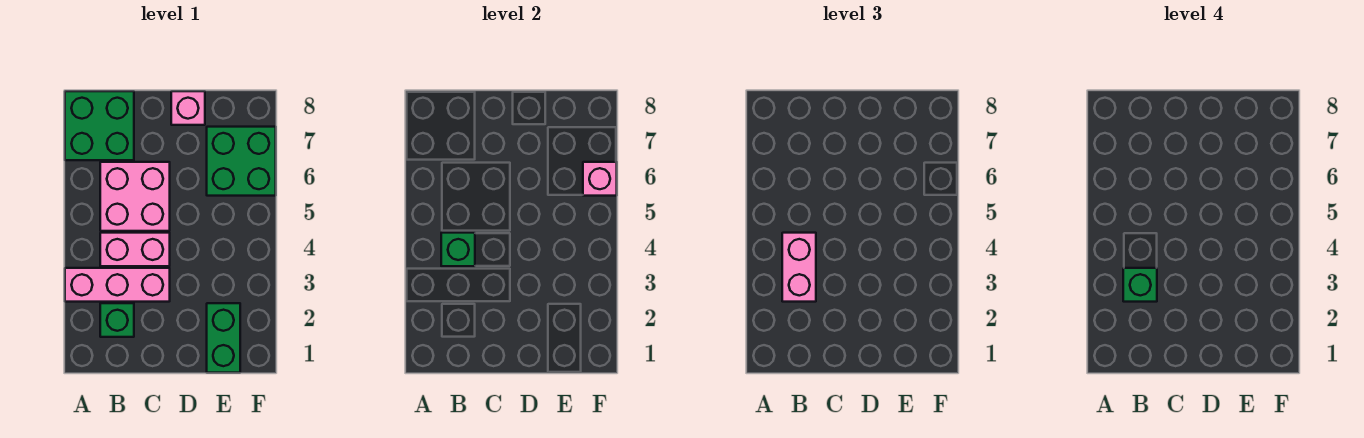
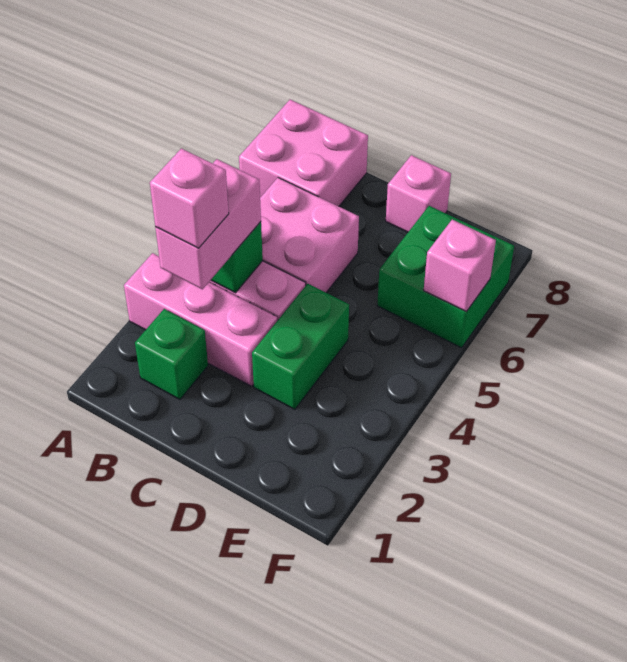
green 2x2 brick [65,91,134,160] -> pink 2x2 brick [239,100,368,206]
green 1x1 brick [1123,268,1157,302] -> pink 1x1 brick [150,148,229,248]
green 1x2 brick [207,303,240,373] -> green 1x2 brick moved to [252,284,349,409]

